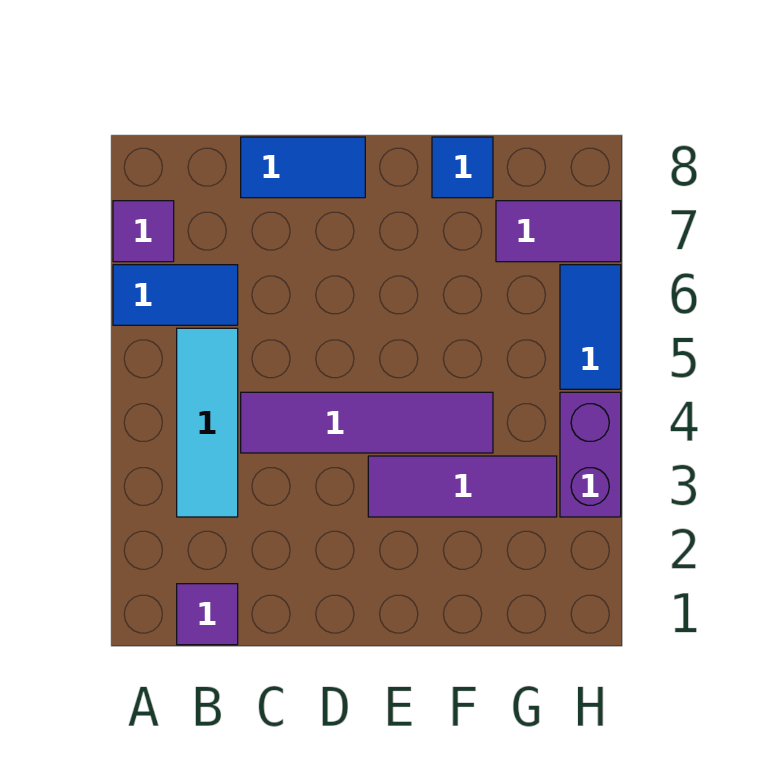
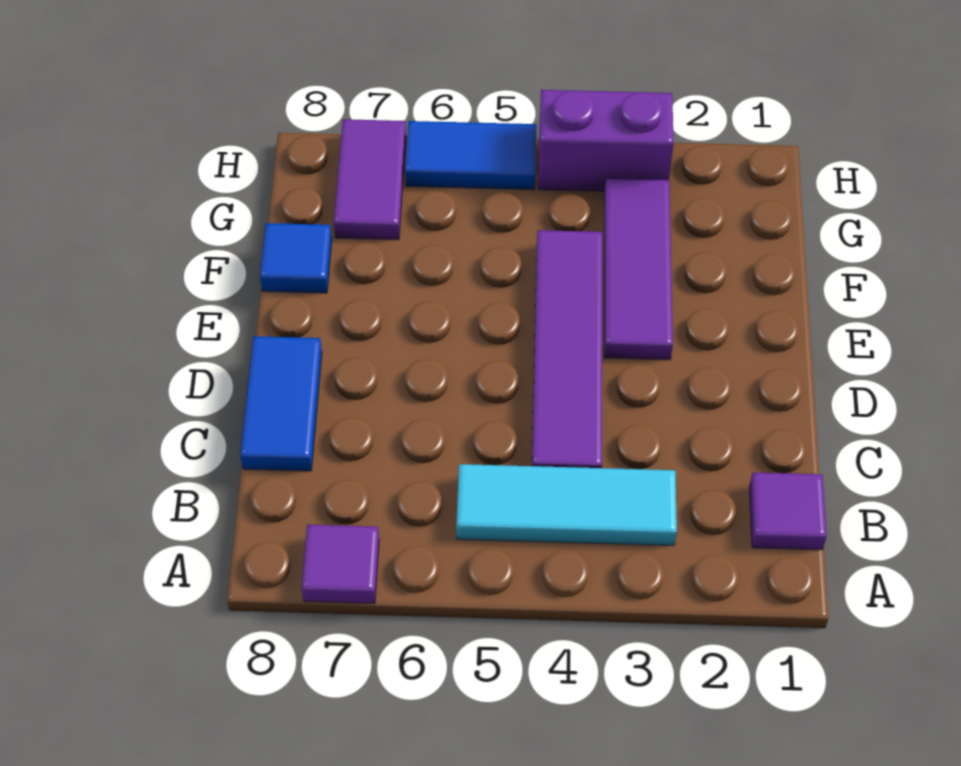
blue 1x2 tile [113,265,238,325] -> none

